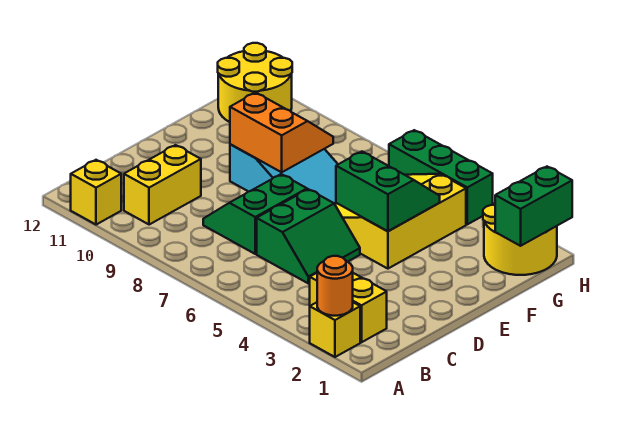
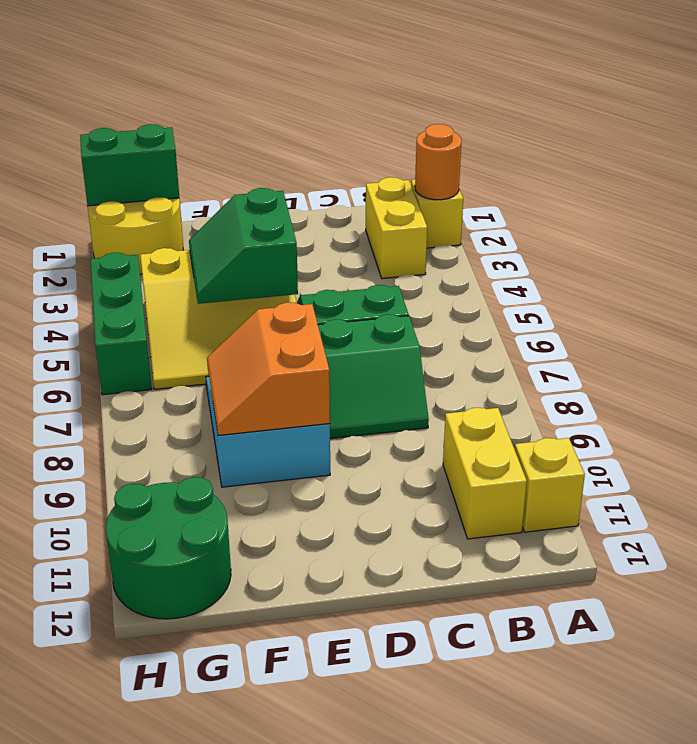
yellow 1x2 brick [124,145,201,225] -> yellow 1x2 brick turned to [443,408,527,539]
yellow 2x2 round brick [218,43,292,122] -> green 2x2 round brick [106,477,231,619]

